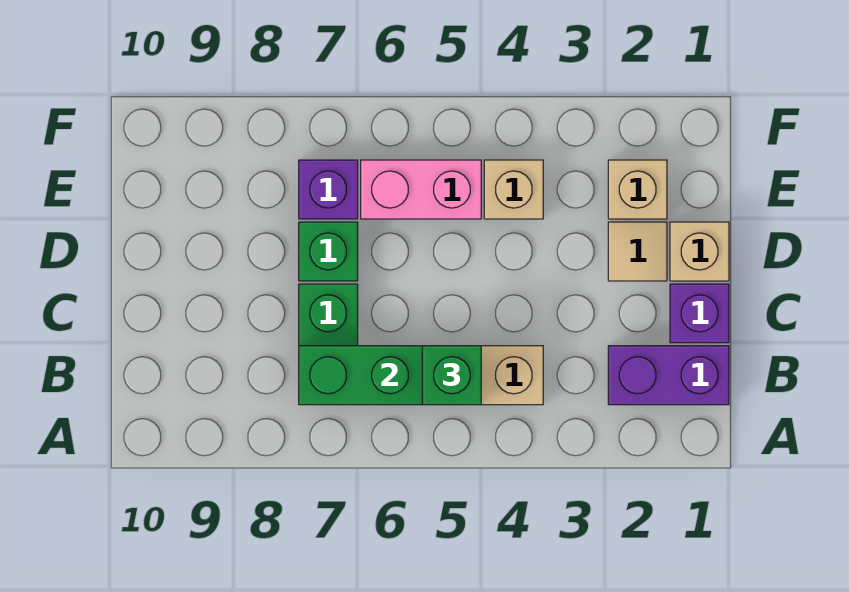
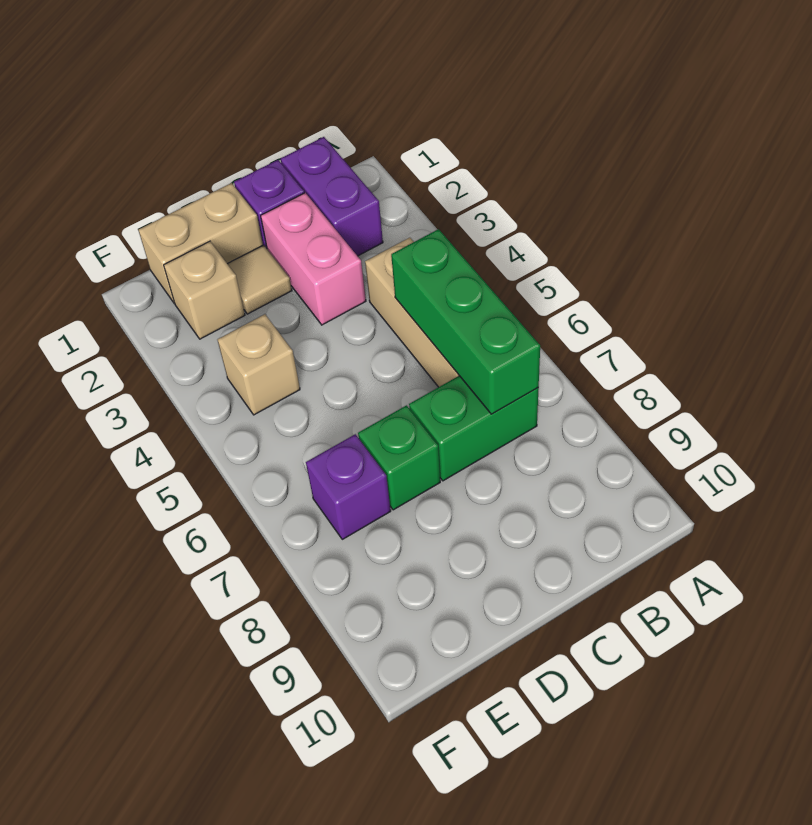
green 1x1 brick [422,346,481,405] -> none
tan 1x1 brick [670,222,729,281] -> tan 1x2 brick [138,183,263,303]
pink 1x2 brick [361,160,481,219] -> pink 1x2 brick moved to [261,193,366,325]

